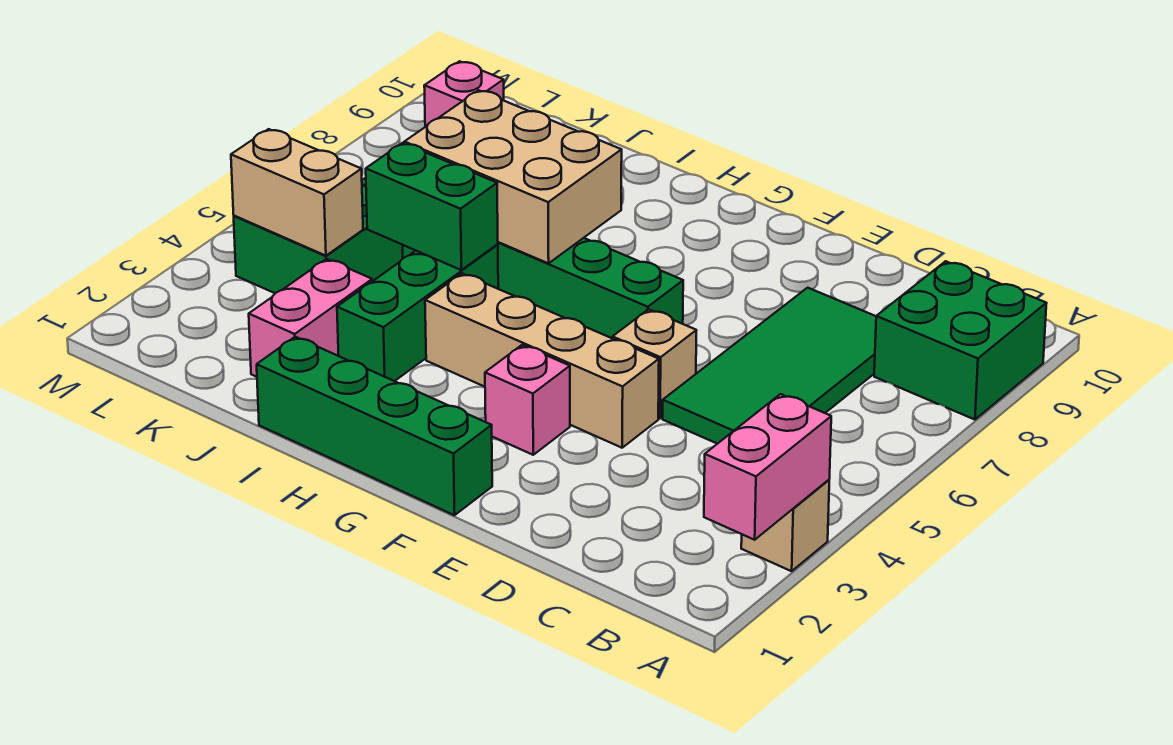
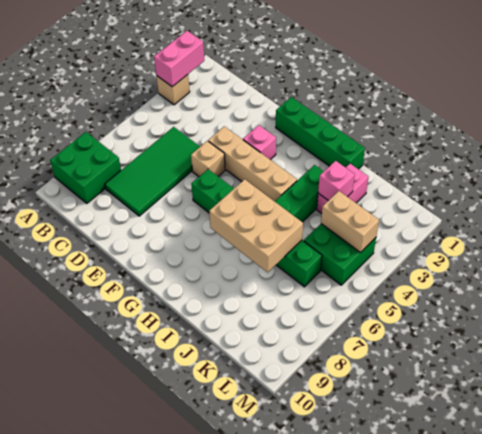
green 1x2 brick [366,143,498,270] -> none
pink 1x1 brick [424,61,504,127] -> pink 1x1 brick moved to [318,161,355,201]

